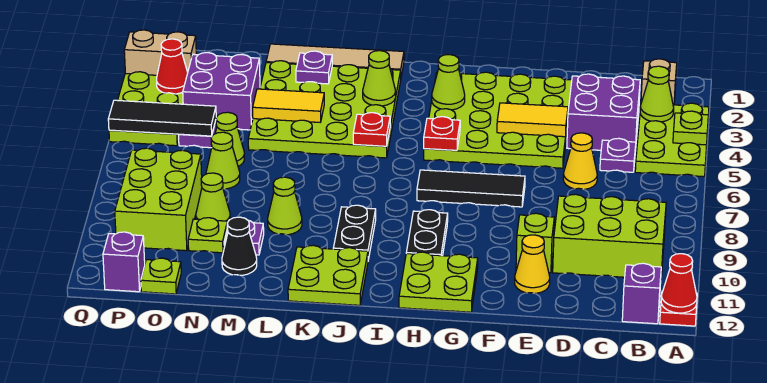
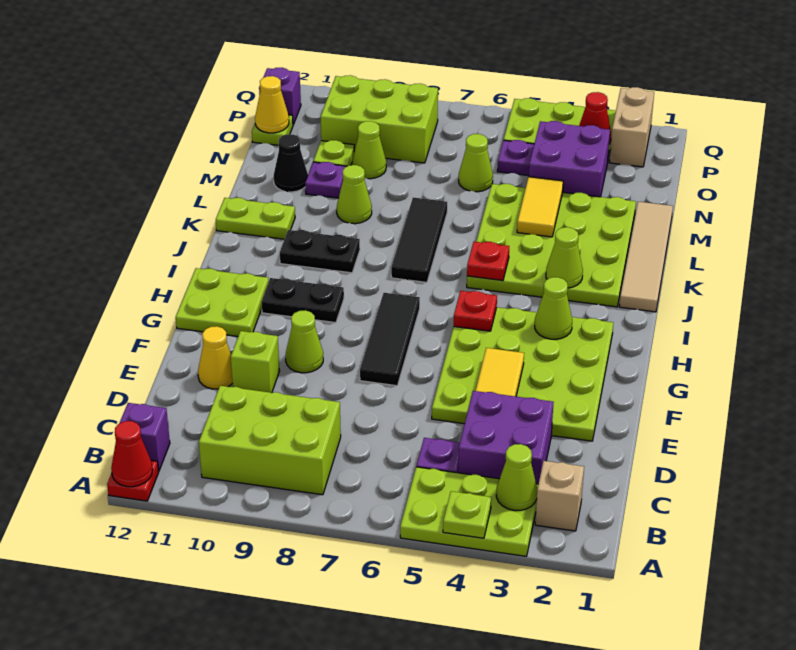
lime 2x3 brick [553,194,666,277] -> lime 2x3 brick turned to [199,386,341,495]
yellow 1x1 cone [563,133,597,190] -> yellow 1x1 cone moved to [255,76,289,133]
lime 2x2 plate [288,245,368,305] -> lime 1x2 plate [216,198,295,239]
purple 1x1 plate [296,51,332,84] -> none
lime 1x1 cone [206,132,240,189] -> lime 1x1 cone moved to [286,310,323,373]
black 1x3 tile [108,100,216,136] -> black 1x3 tile moved to [391,197,447,282]

